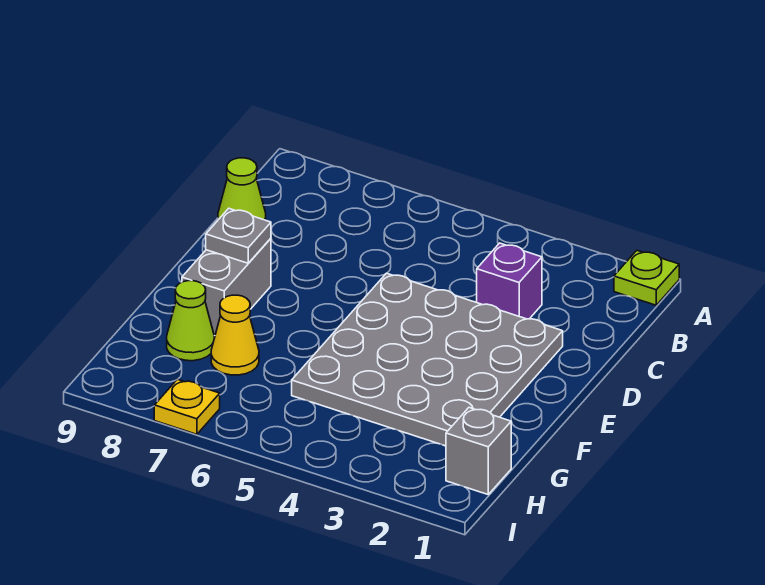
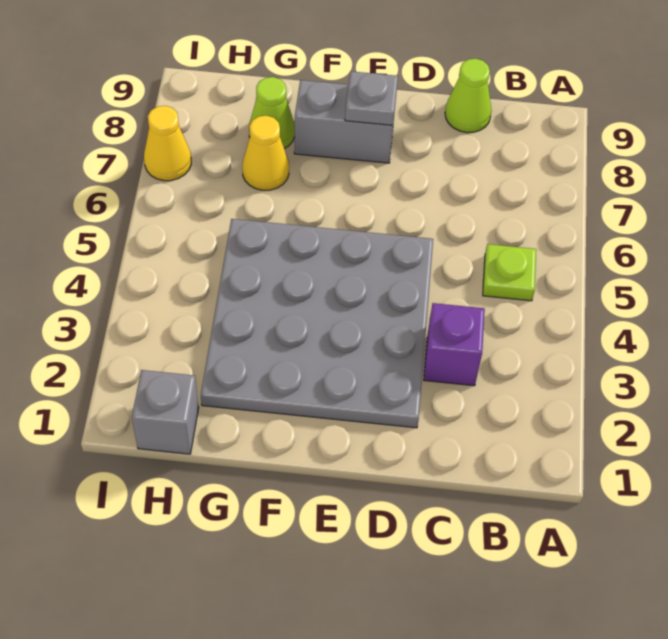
lime 1x1 plate [614,251,679,305] -> lime 1x1 plate moved to [483,244,536,301]
yellow 1x1 plate [154,379,220,434] -> yellow 1x1 cone [144,106,191,181]

